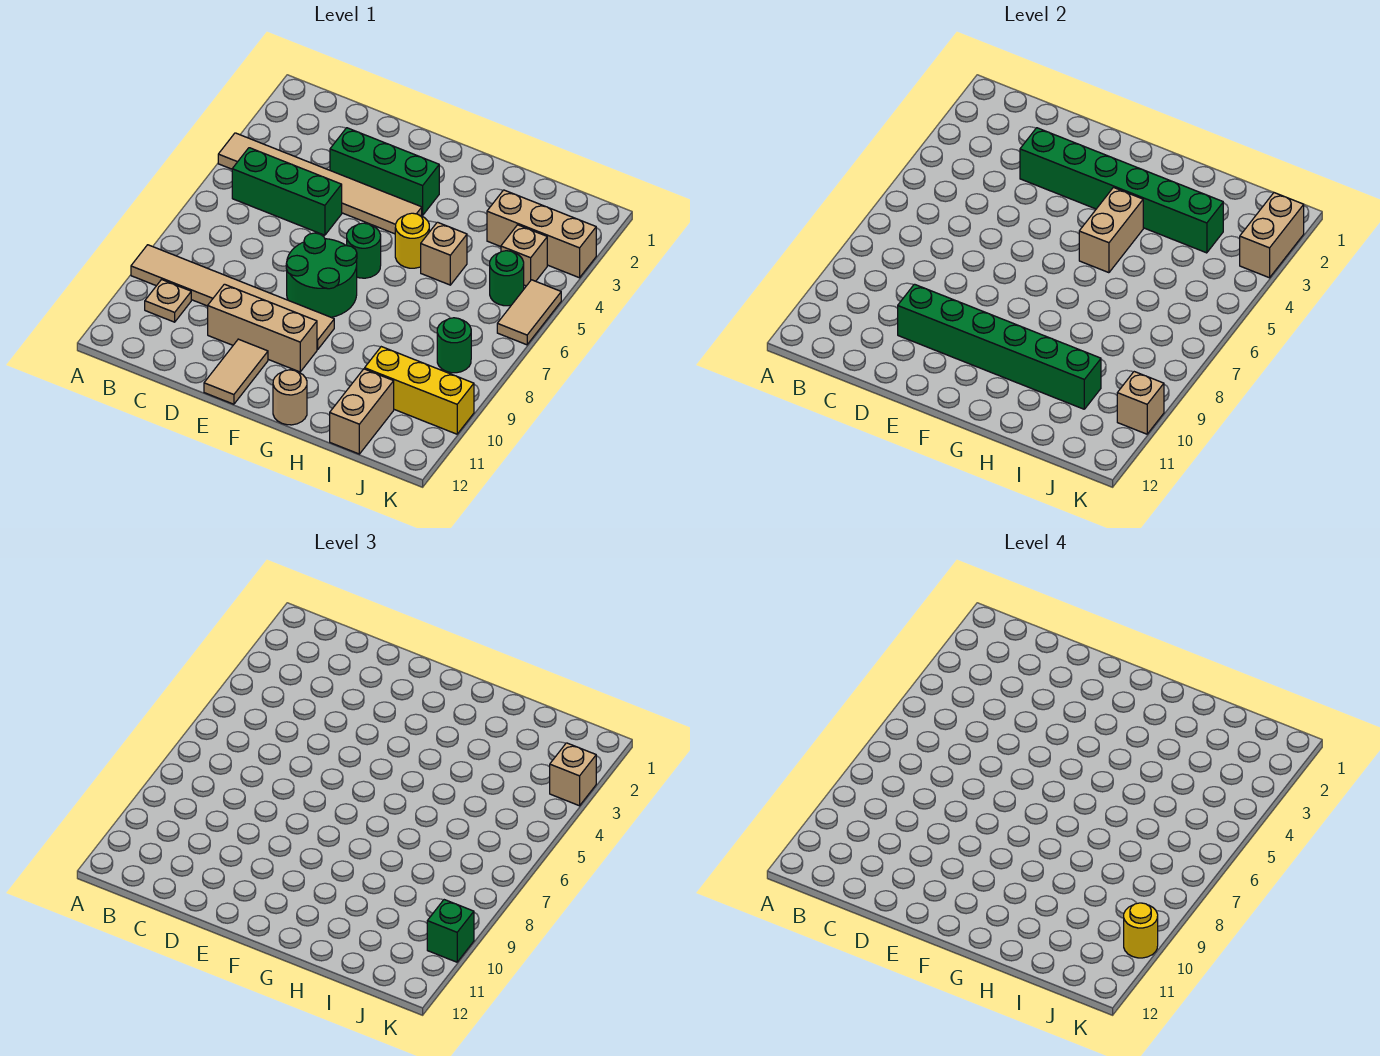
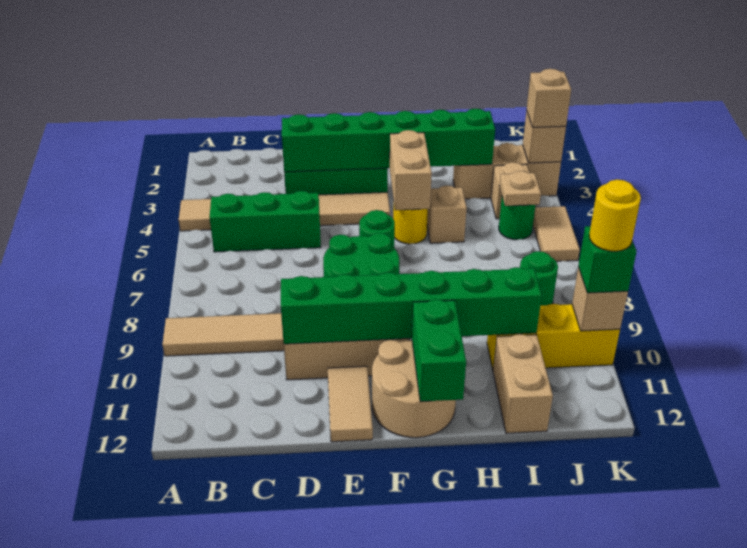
tan 1x1 plate [145,280,191,322] -> tan 1x1 plate moved to [500,171,541,206]
none -> green 1x2 brick [412,299,466,402]
tan 1x1 round brick [273,370,307,425] -> tan 2x2 round brick [372,340,456,438]
tan 1x2 brick [1240,193,1304,278] -> tan 1x1 brick [523,110,566,163]

